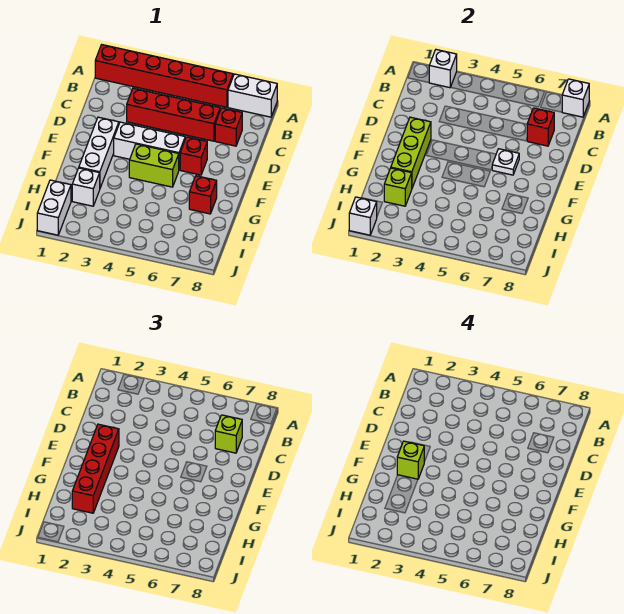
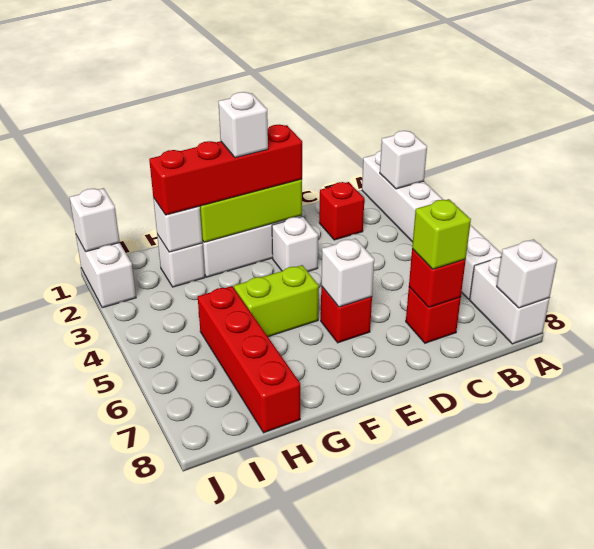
red 1x6 brick [95,45,233,107] -> white 1x6 brick [362,151,502,299]
red 1x4 brick [127,88,220,141] -> red 1x4 brick moved to [198,286,300,433]
white 1x3 brick [114,122,185,169] -> white 1x1 brick [272,217,318,272]
white 1x1 plate [492,149,519,175] -> white 1x1 brick [321,239,374,307]
lime 1x1 brick [397,441,424,479] -> white 1x1 brick [218,92,268,158]
lime 1x2 brick [129,144,179,187] -> lime 1x2 brick turned to [234,265,319,337]
red 1x1 brick [189,176,217,214] -> red 1x1 brick moved to [319,182,364,240]
lime 1x1 brick [384,168,412,206] -> white 1x1 brick [153,198,202,252]
white 1x2 brick [37,180,71,235] -> white 1x2 brick turned to [76,235,136,308]

